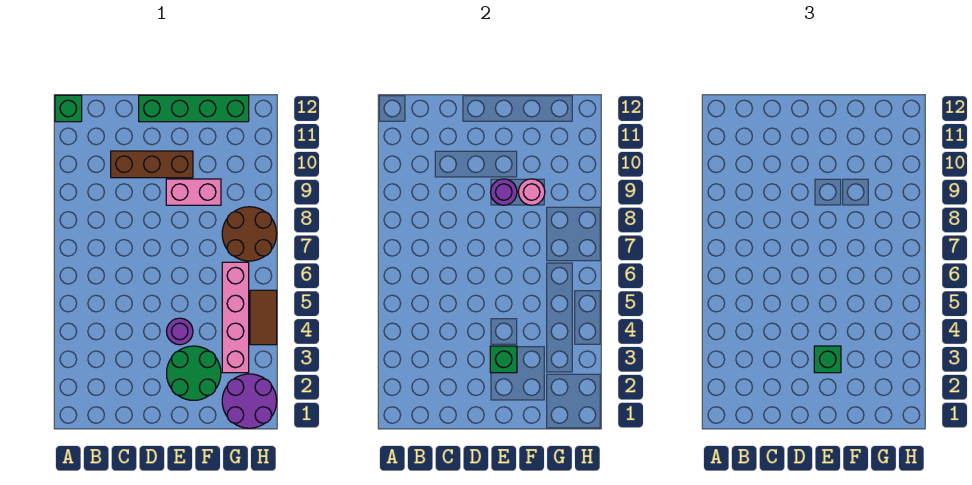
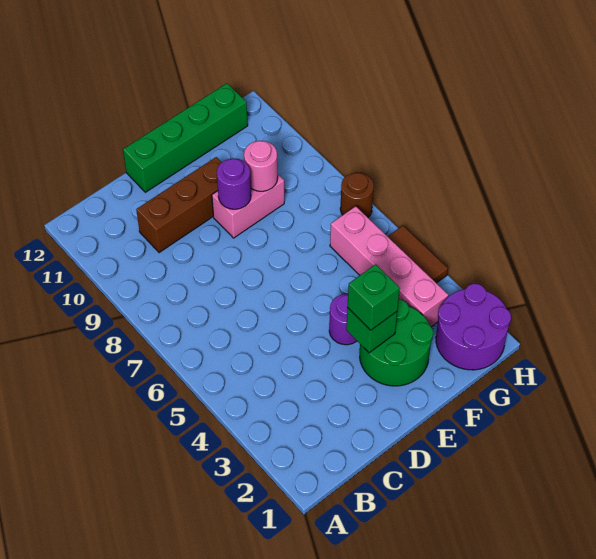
green 1x1 brick [55,95,82,122] -> none
brown 2x2 round brick [222,207,277,261] -> brown 1x1 round brick [340,172,374,217]

